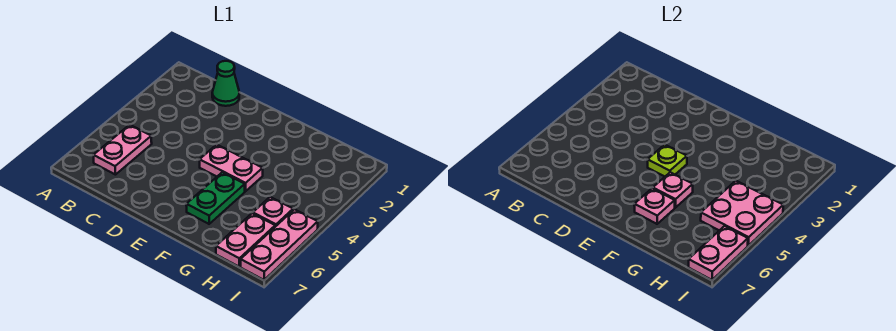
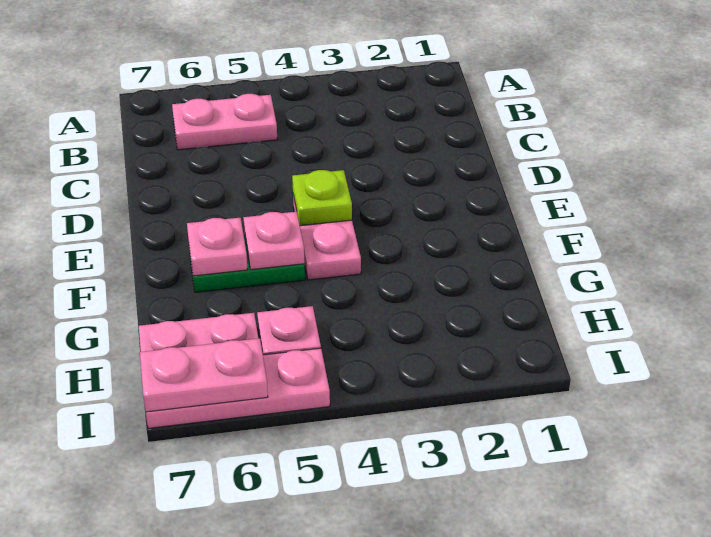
green 1x1 cone [212,61,239,106] -> none
pink 2x2 plate [701,181,783,246] -> none

